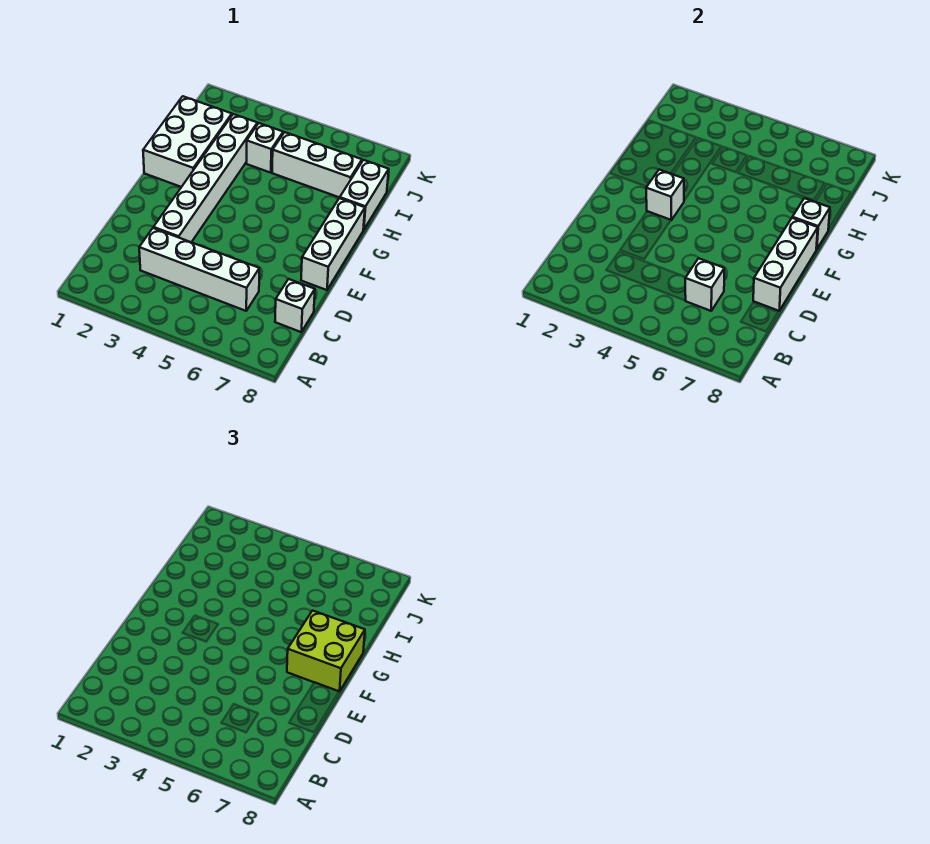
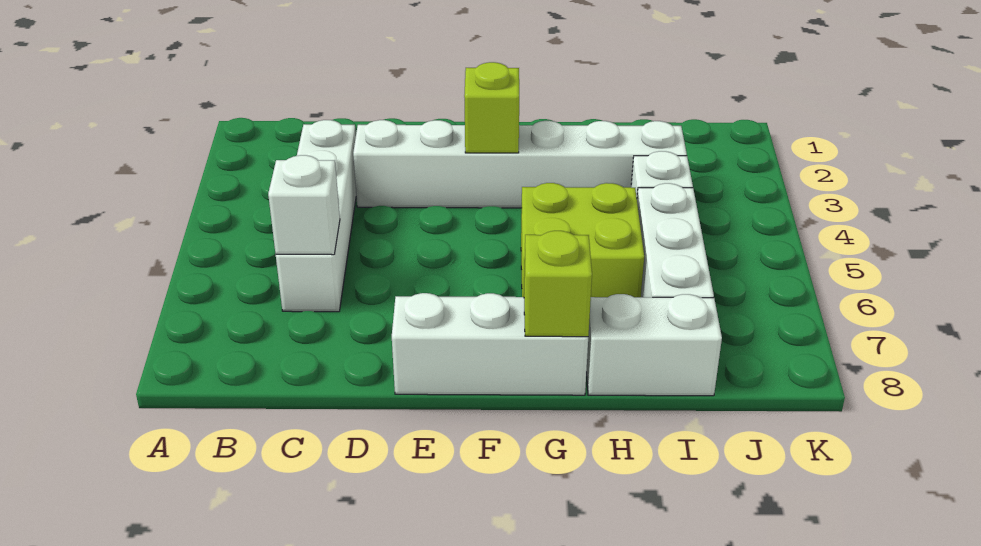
white 1x1 brick [275,279,315,332] -> none
white 1x3 brick [753,218,818,311] -> none
white 1x1 brick [646,170,684,220] -> lime 1x1 brick [464,62,519,153]
lime 2x2 brick [287,611,365,692] -> lime 2x2 brick moved to [521,183,644,297]
white 2x3 brick [143,96,232,187] -> none
white 1x1 brick [792,198,830,250] -> lime 1x1 brick [524,231,592,337]

